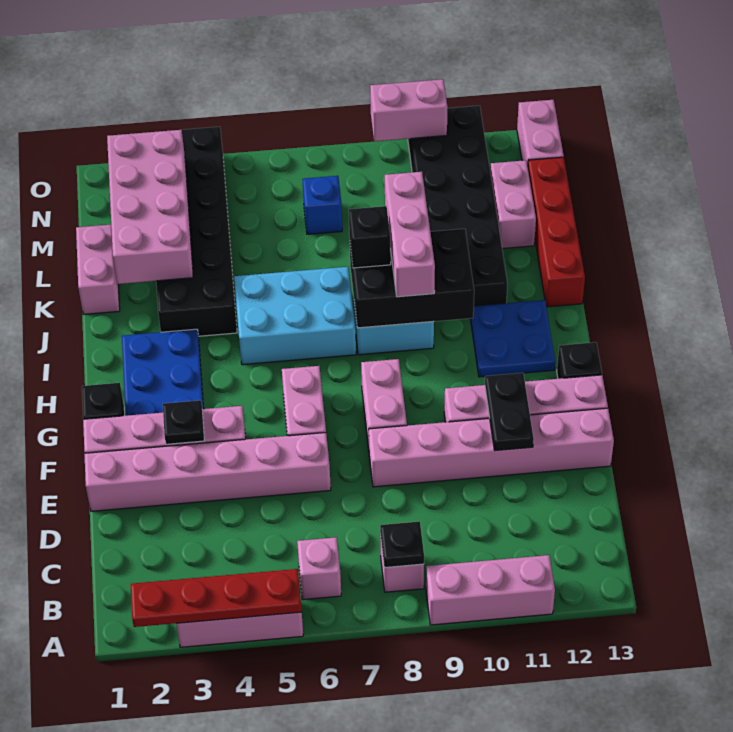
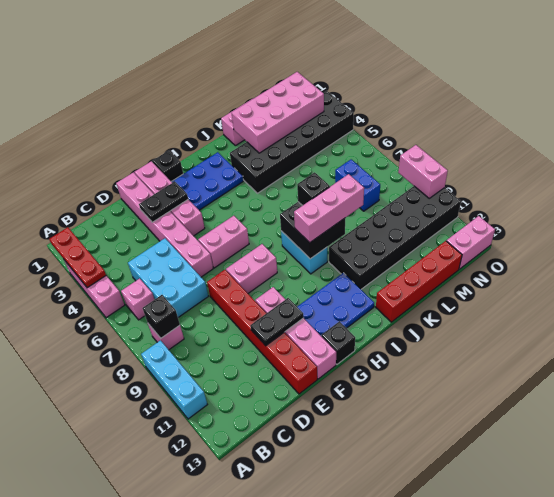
red 1x4 plate [131,569,302,627] -> red 1x3 plate [50,227,106,288]
pink 1x3 brick [426,555,555,625] -> cyan 1x3 brick [141,340,207,419]
black 1x1 plate [380,521,424,568] -> black 1x1 brick [143,295,180,338]
pink 1x6 brick [369,408,614,487] -> red 1x6 brick [207,270,317,394]
black 1x1 plate [163,400,204,444] -> black 1x2 plate [139,181,188,222]
blue 2x2 plate [470,300,555,377] -> blue 2x3 plate [297,273,374,336]
cyan 2x3 brick [234,267,356,365] -> cyan 2x3 brick moved to [128,238,208,317]
black 2x3 brick [350,229,474,328] -> black 2x2 brick [280,202,345,259]
pink 1x2 brick [490,160,536,249] -> none
blue 1x1 brick [302,176,342,234] -> blue 1x2 brick [335,159,380,211]

